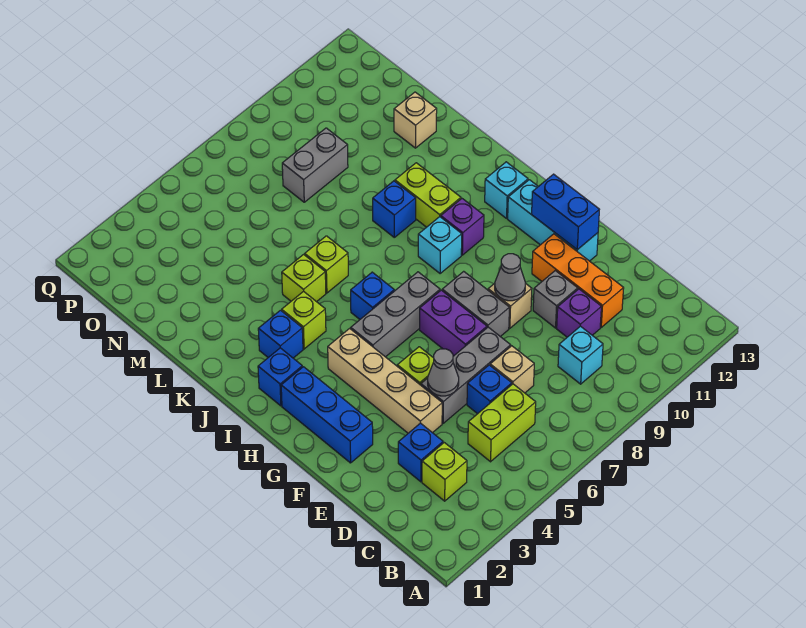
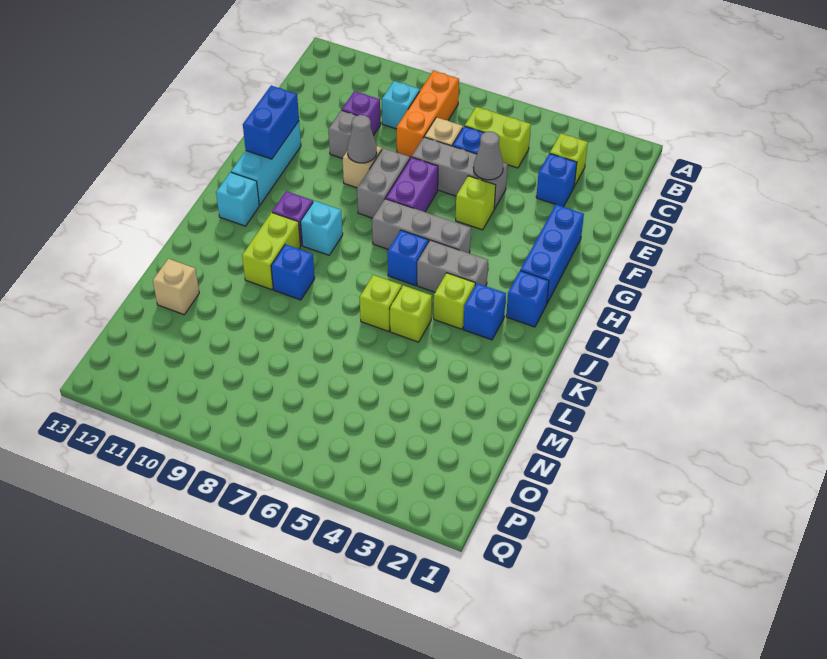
orange 1x3 brick [532,234,624,327] -> orange 1x3 brick moved to [397,71,459,157]
tan 1x4 brick [328,328,442,433] -> none
grey 1x2 brick [282,128,348,202] -> grey 1x2 brick moved to [417,240,488,292]

